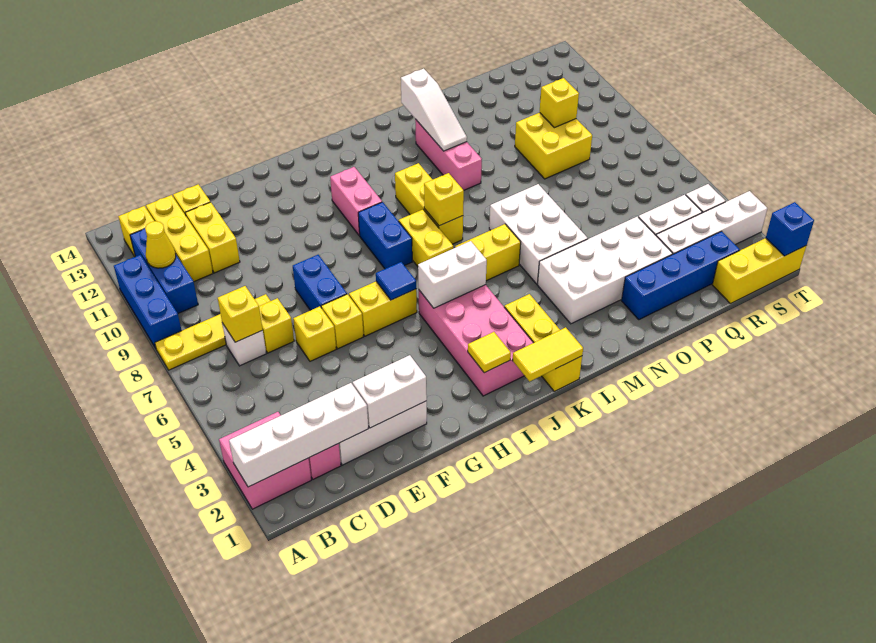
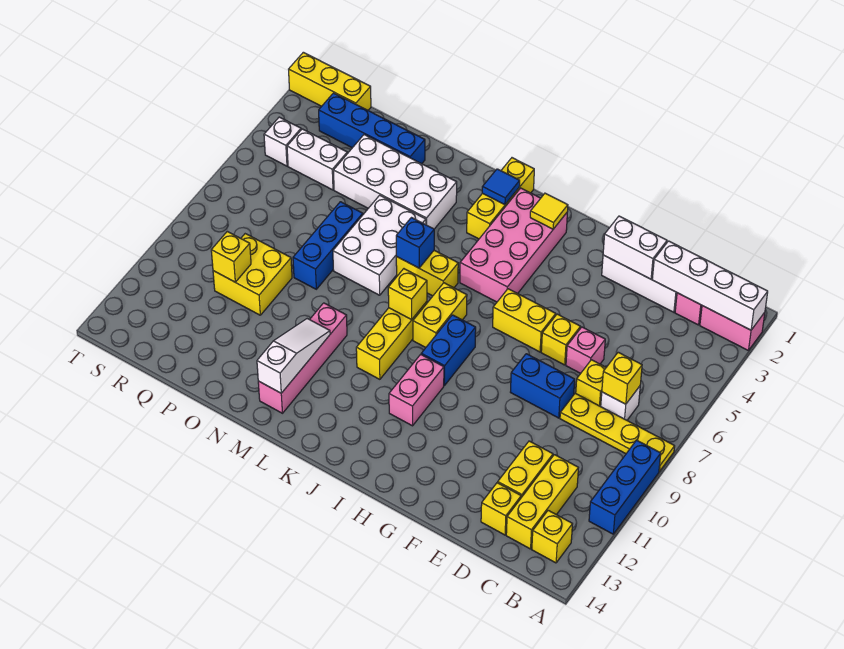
pink 2x2 brick [219,412,311,509] -> pink 1x2 brick [700,306,765,351]
blue 1x3 brick [130,228,198,313] -> blue 1x3 brick moved to [293,202,363,289]
yellow 1x1 cone [145,221,176,268] -> none
yellow 1x1 brick [293,306,336,361] -> pink 1x1 brick [566,327,605,373]
blue 1x2 brick [293,255,347,310] -> blue 1x2 brick turned to [511,354,575,418]
blue 1x1 tile [376,262,416,300] -> blue 1x1 tile moved to [482,169,520,205]
white 1x2 brick [418,241,487,308] -> none
yellow 1x2 tile [513,327,583,381] -> none
pink 1x3 brick [415,119,482,190] -> pink 1x4 brick [258,303,347,413]
white 1x4 brick [656,191,767,254] -> none
blue 1x1 brick [766,202,814,256] -> blue 1x1 brick moved to [396,218,434,268]

